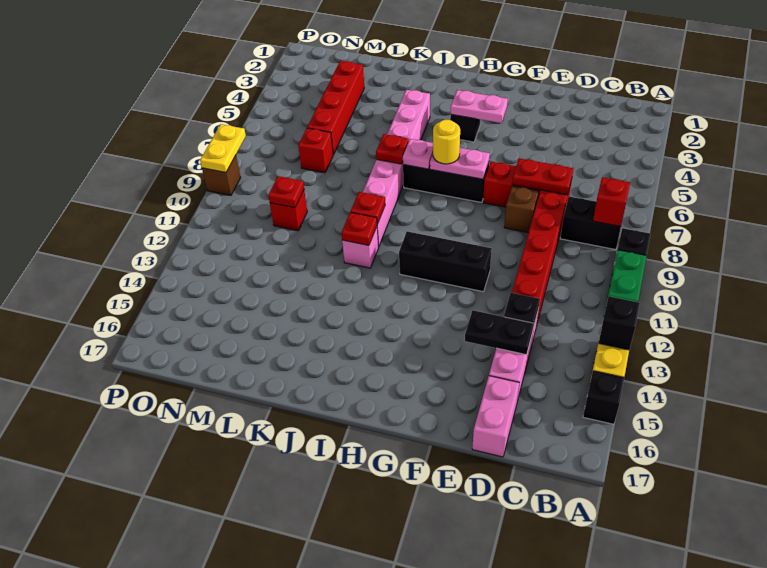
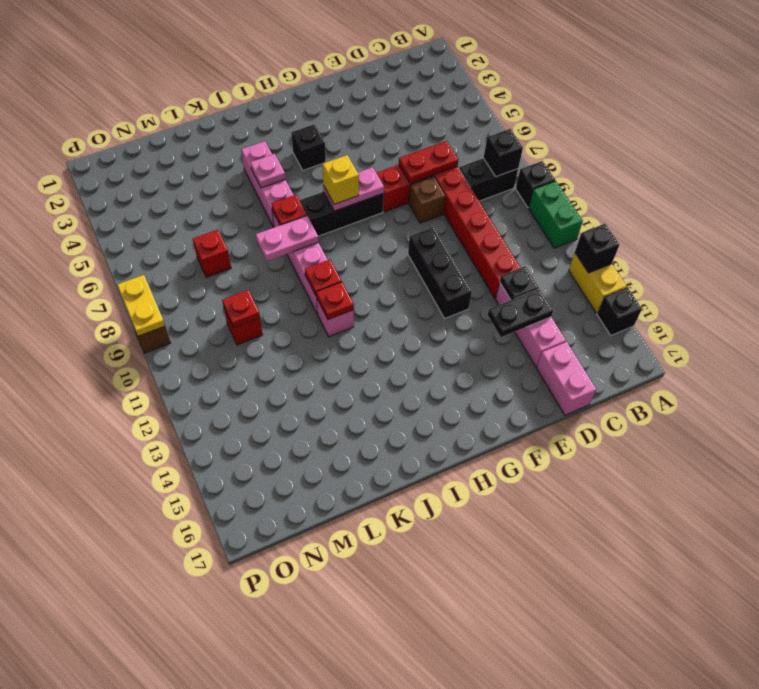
red 1x1 brick [593,177,630,227] -> black 1x1 brick [484,129,523,177]
black 1x3 brick [399,231,492,292] -> black 1x3 brick turned to [408,227,472,318]
pink 1x2 plate [451,90,508,123] -> pink 1x2 plate moved to [256,216,318,261]
yellow 1x1 round brick [433,120,460,164] -> yellow 1x1 brick [323,155,359,204]
pink 1x1 plate [403,139,433,169] -> pink 1x1 plate moved to [250,154,285,188]
red 1x4 brick [307,61,364,155] -> none

